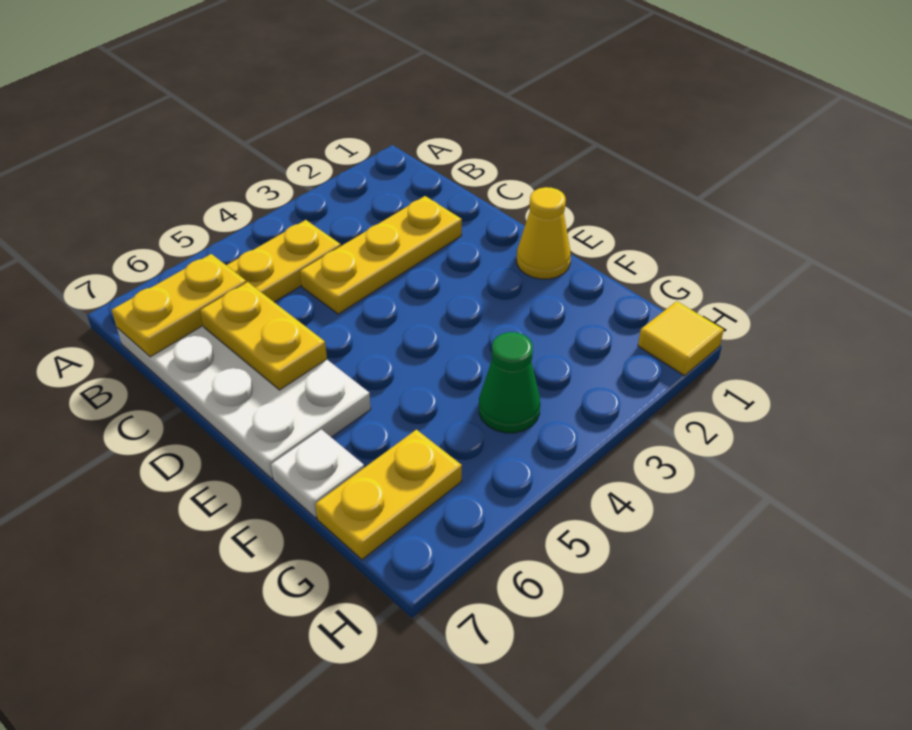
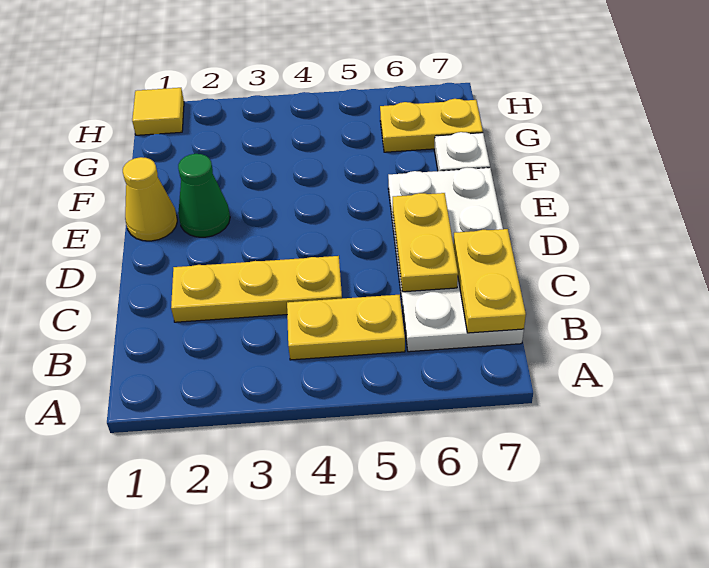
yellow 1x2 plate [112,254,246,357] -> yellow 1x2 plate turned to [453,229,526,333]
green 1x1 cone [479,332,540,433] -> green 1x1 cone moved to [178,154,230,237]

